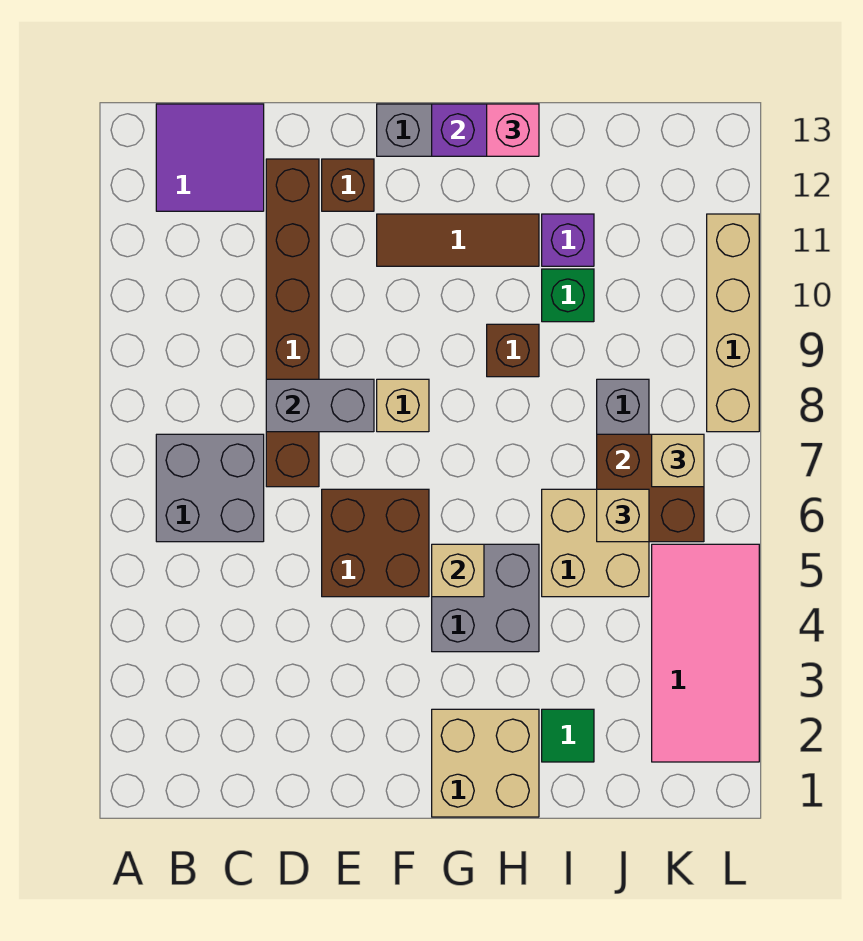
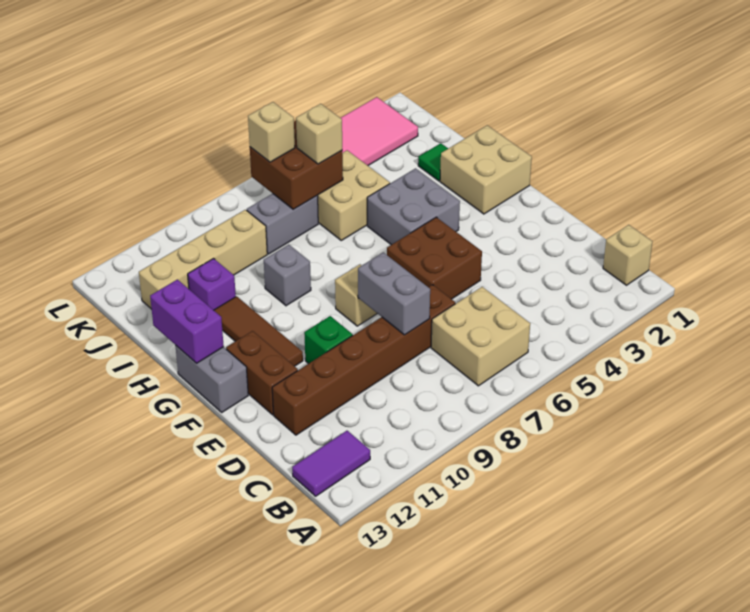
grey 2x2 brick [156,434,264,542] -> tan 2x2 brick [431,287,530,386]
purple 2x2 tile [156,104,264,211] -> purple 1x2 tile [292,431,370,496]
brown 1x1 brick [322,159,374,211] -> brown 1x2 brick [226,331,298,415]
tan 1x1 brick [432,544,484,597] -> tan 1x1 brick moved to [603,225,652,285]
brown 1x1 brick [487,324,539,377] -> grey 1x1 brick [264,245,311,306]
pink 1x1 brick [487,104,539,156] -> none
green 1x1 brick [542,269,594,322] -> green 1x1 brick moved to [304,316,353,364]
tan 1x4 brick [707,214,759,432] -> tan 1x4 brick moved to [139,210,267,309]

